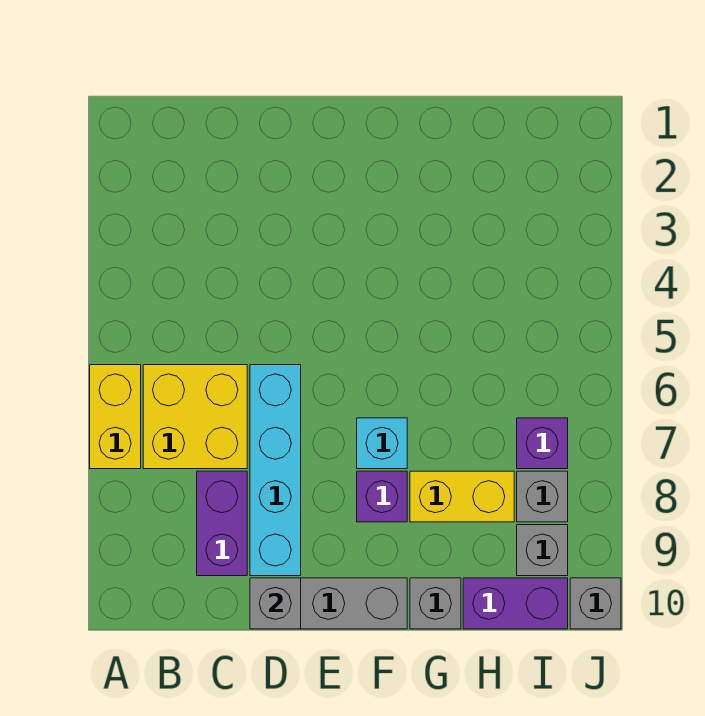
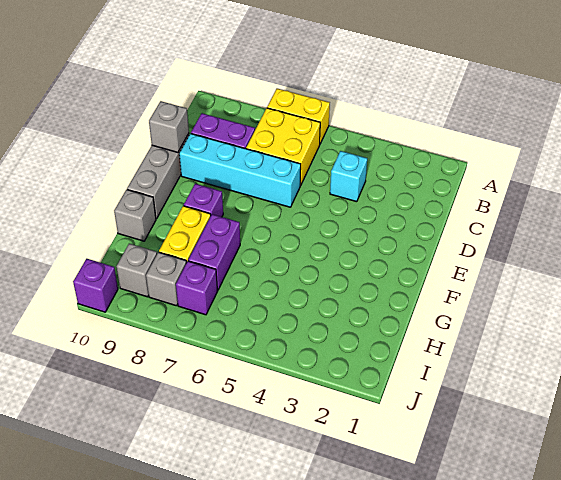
cyan 1x1 brick [357,418,407,469] -> cyan 1x1 brick moved to [330,151,367,202]
purple 1x2 brick [463,578,568,629] -> purple 1x2 brick moved to [188,214,240,290]
grey 1x1 brick [570,578,621,629] -> purple 1x1 brick [73,259,118,312]

